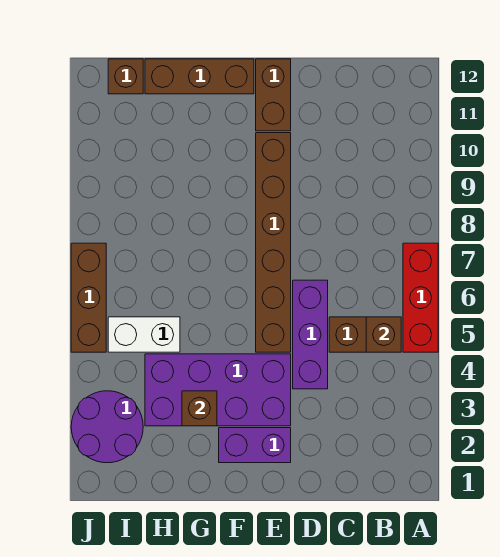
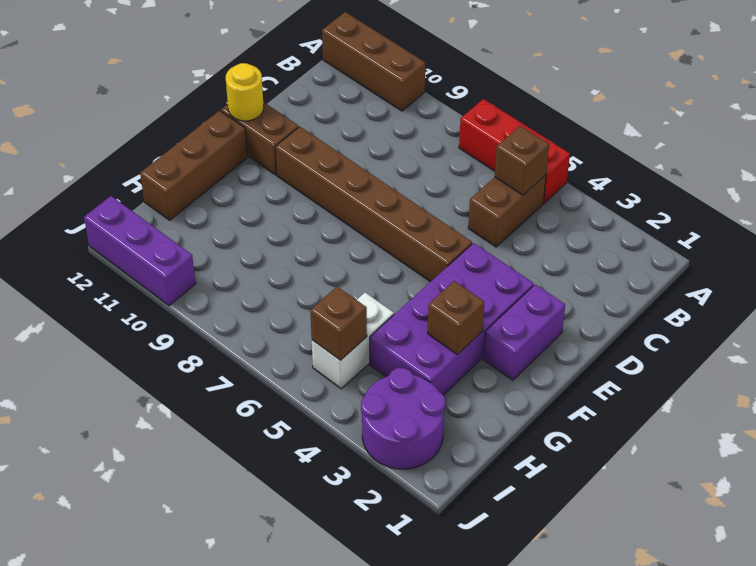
purple 1x3 brick [293,280,328,389] -> purple 1x3 brick moved to [84,196,196,306]
none -> yellow 1x1 round brick [226,63,264,121]
brown 1x1 brick [108,59,143,94] -> brown 1x1 brick moved to [310,287,367,360]
brown 1x3 brick [71,243,106,352] -> brown 1x3 brick moved to [322,12,425,111]

